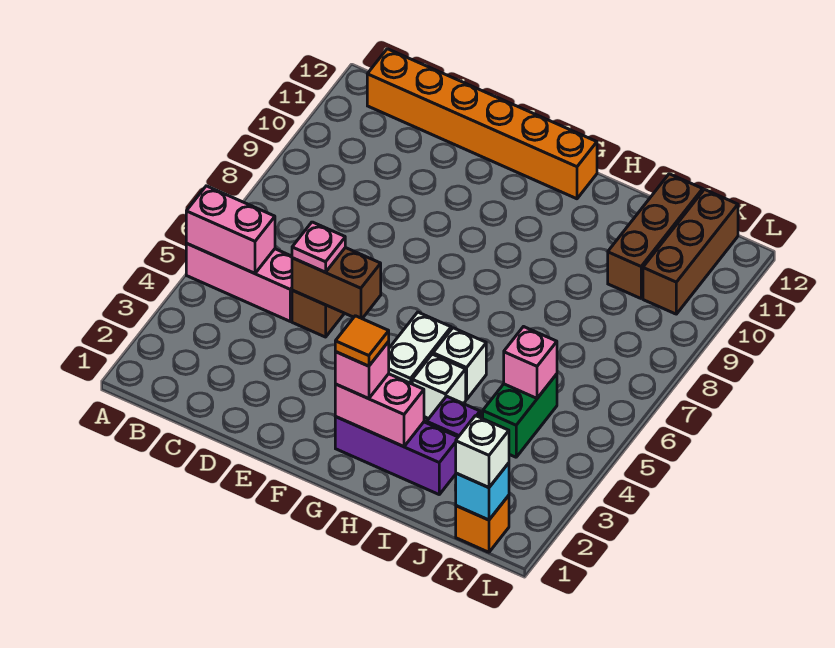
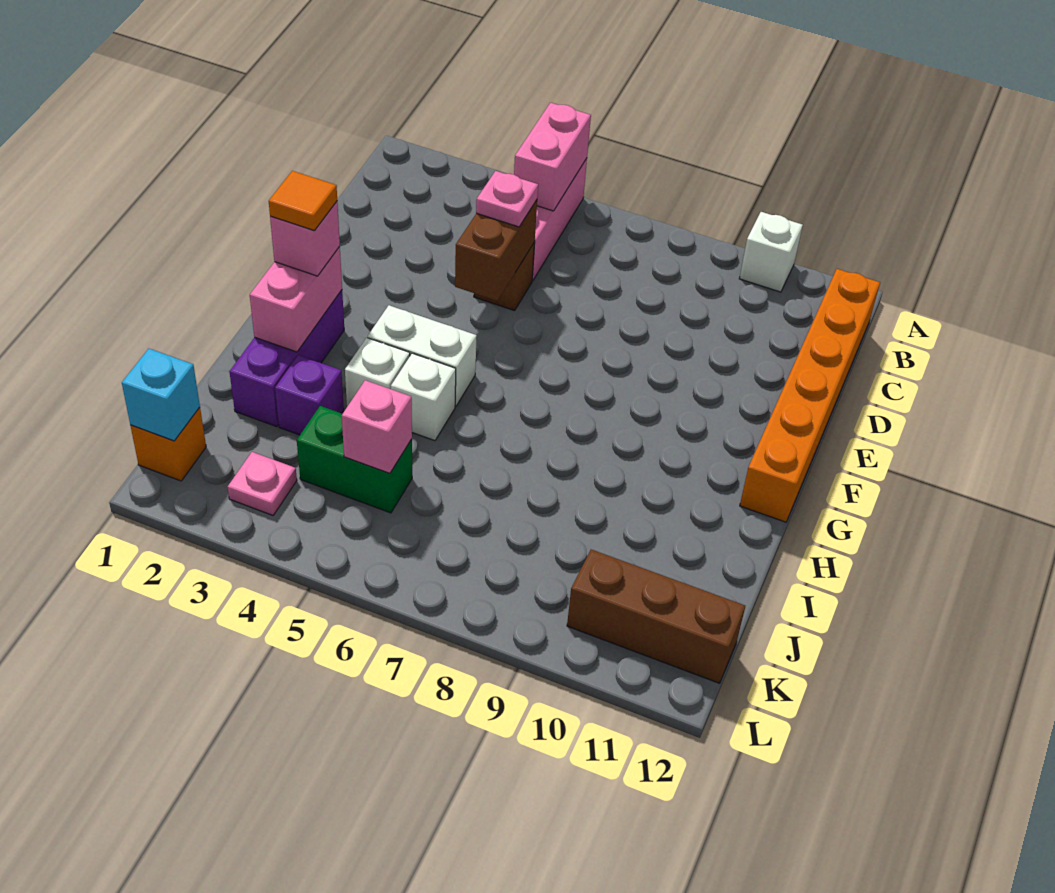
brown 1x3 brick [608,174,703,298] -> none
white 1x1 brick [456,416,509,488] -> white 1x1 brick moved to [739,212,803,292]
none -> pink 1x1 plate [228,452,297,515]

